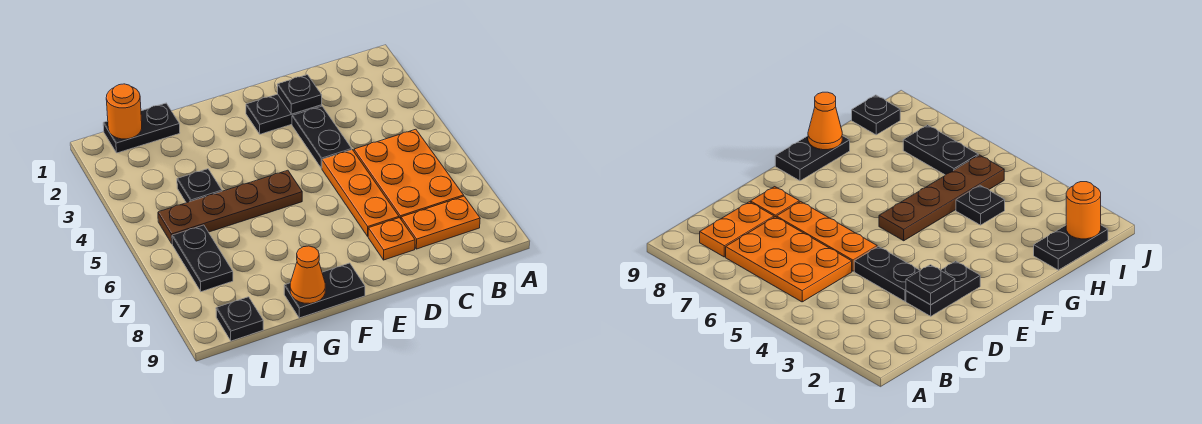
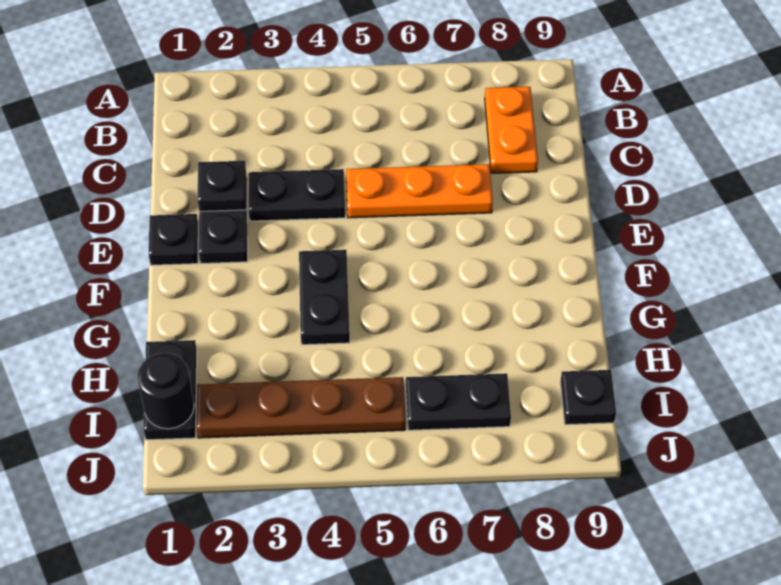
orange 2x3 plate [354,129,464,219] -> none
orange 1x1 plate [368,218,415,260] -> none
brown 1x4 plate [158,170,302,243] -> brown 1x4 plate turned to [196,377,406,438]
black 1x2 plate [284,263,365,318] -> black 1x2 plate moved to [299,250,350,345]
orange 1x1 cone [290,246,325,304] -> none
black 1x1 plate [177,169,222,203] -> black 1x1 plate moved to [149,214,198,265]
orange 1x1 round brick [106,84,142,139] -> black 1x1 round brick [137,353,194,429]

